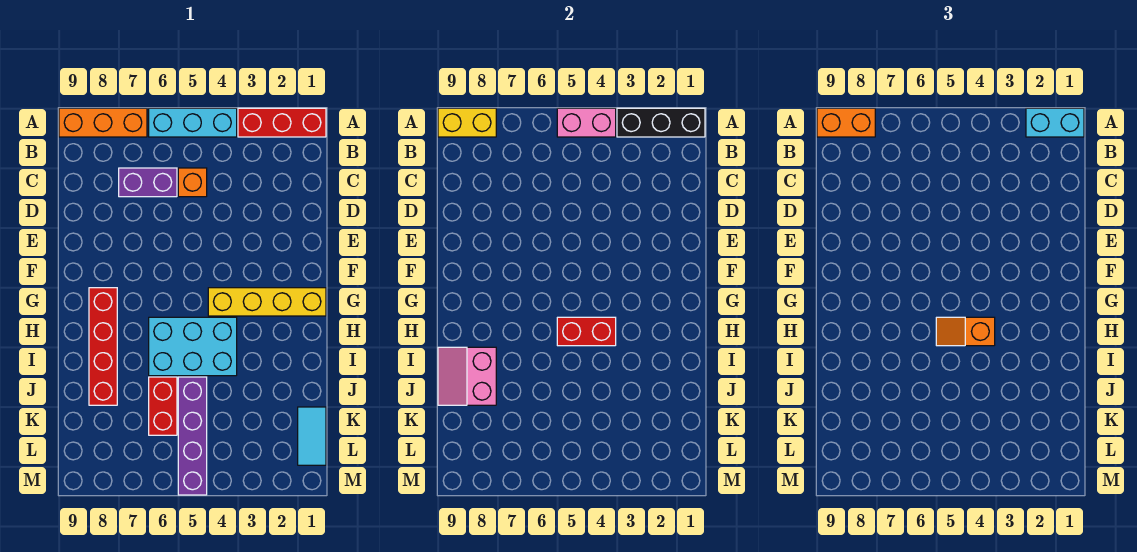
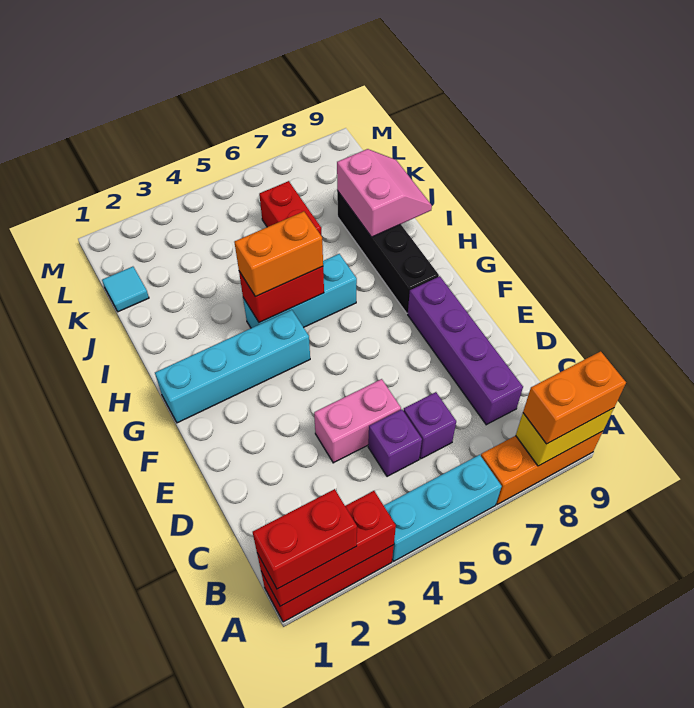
black 1x3 brick [617,108,705,137] -> red 1x3 brick [257,491,396,606]
cyan 1x2 brick [1026,108,1084,137] -> red 1x2 brick [253,489,357,589]
pink 1x2 brick [557,108,616,137] -> pink 1x2 brick moved to [314,379,401,463]
orange 1x1 brick [178,168,207,197] -> purple 1x1 brick [368,409,422,476]
purple 1x2 brick [119,168,177,197] -> purple 1x1 brick [403,392,456,459]
yellow 1x4 brick [208,288,326,316] -> cyan 1x4 brick [155,310,310,423]
red 1x4 brick [89,288,117,405] -> black 1x4 brick [337,191,439,313]
cyan 2x3 brick [149,317,237,376] -> cyan 1x3 brick [243,254,357,328]
orange 1x2 slope [936,317,995,346] -> orange 1x2 brick [234,212,323,297]
purple 1x4 brick [178,377,207,495] -> purple 1x4 brick moved to [408,276,523,425]
cyan 1x2 tile [298,407,326,465] -> cyan 1x1 tile [102,267,149,312]

